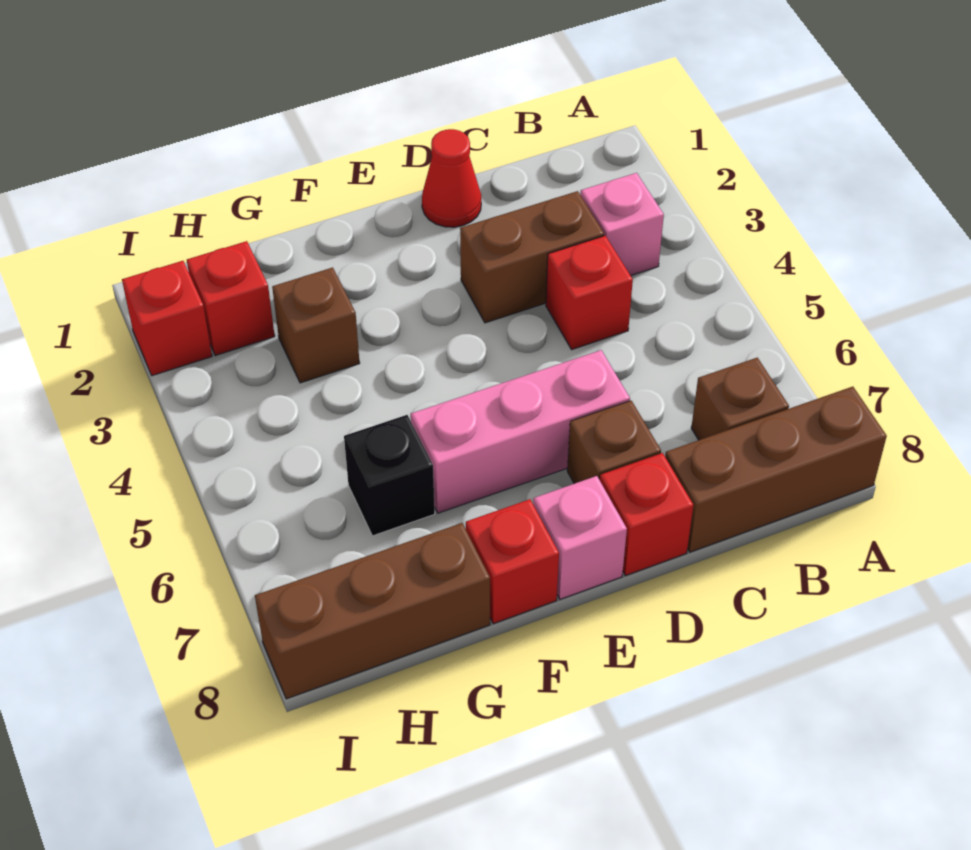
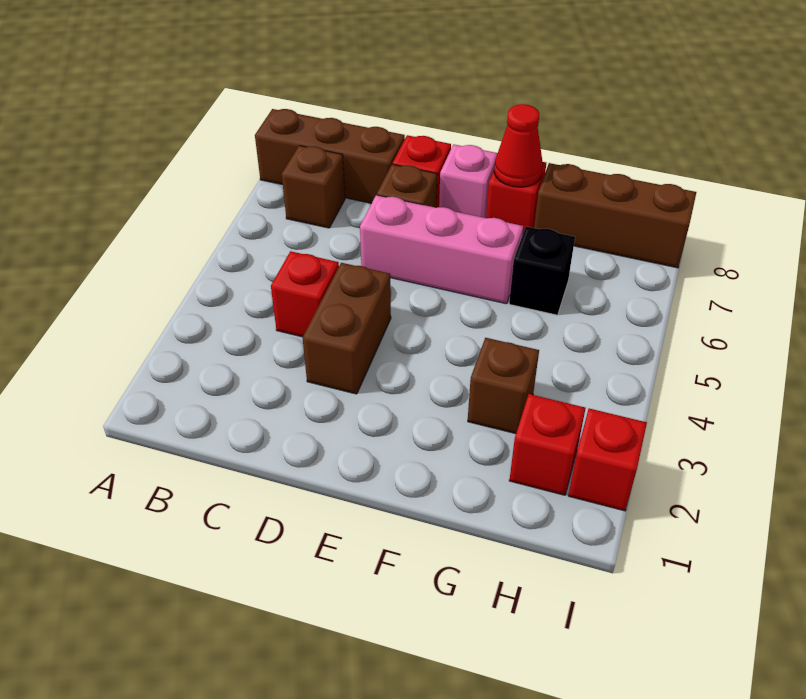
pink 1x1 brick [580,173,664,275] -> none
brown 1x2 brick [460,191,604,323] -> brown 1x2 brick turned to [303,263,391,394]
red 1x1 cone [422,129,481,227] -> red 1x1 cone moved to [494,104,543,187]

